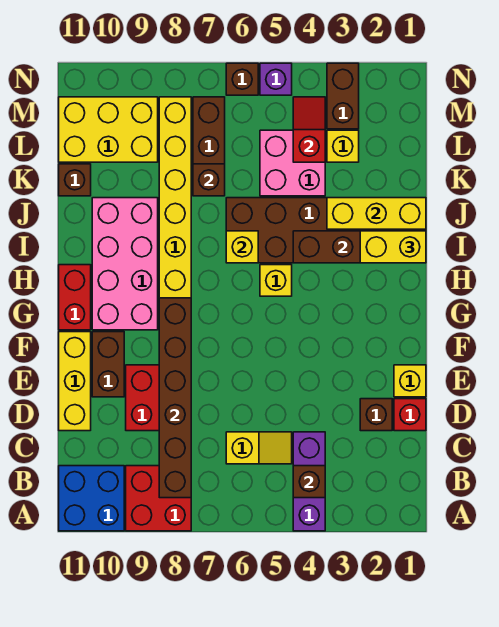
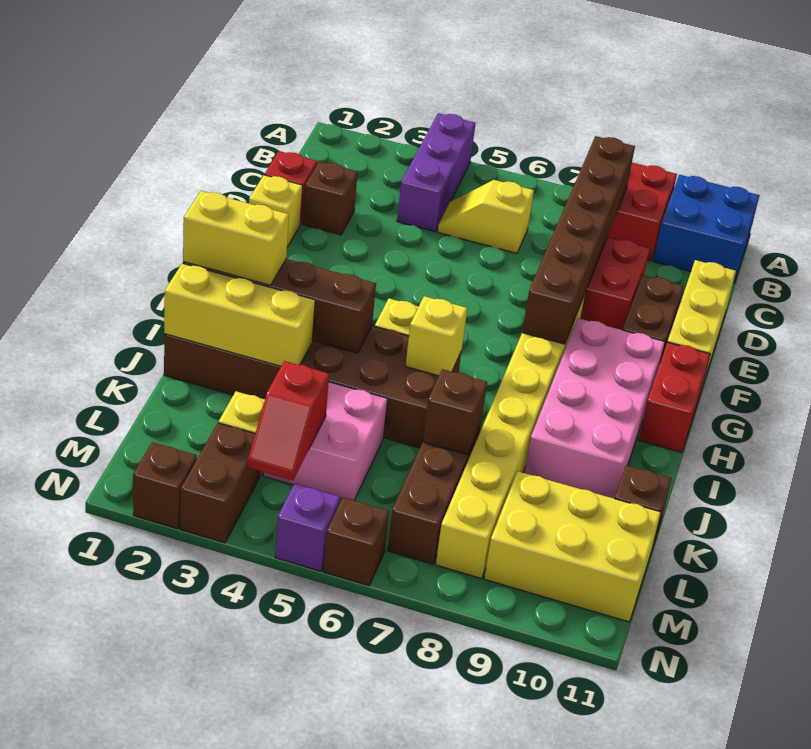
brown 1x1 brick [293,466,325,498] -> brown 1x1 brick moved to [133,442,197,529]

